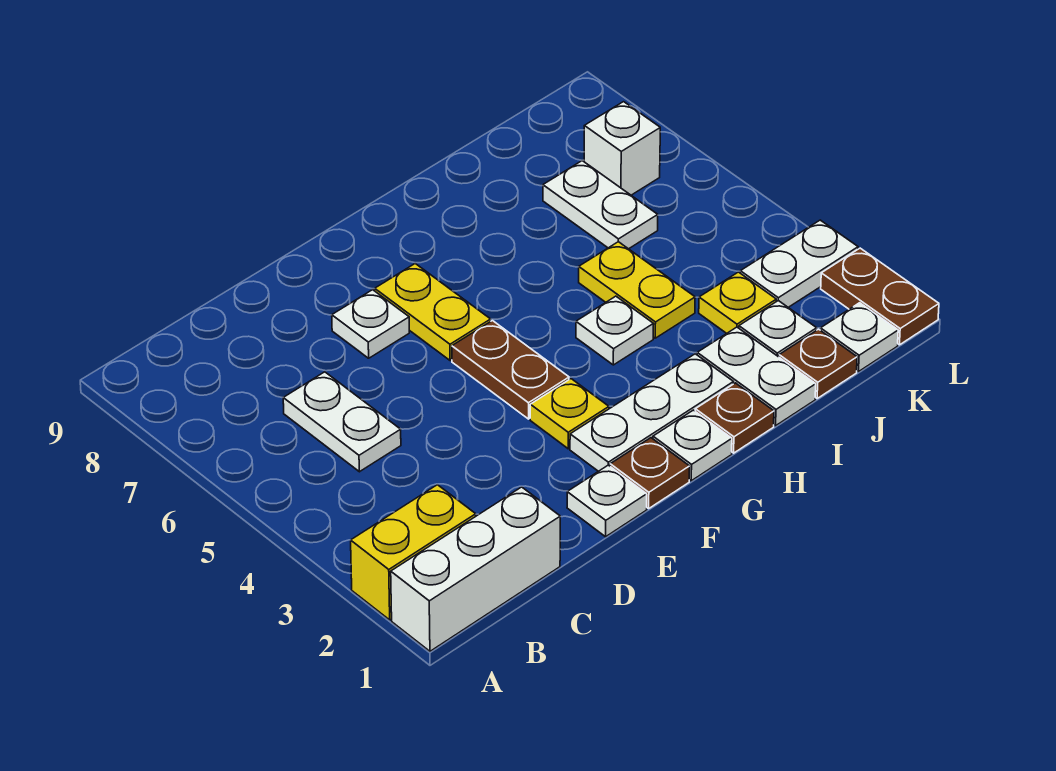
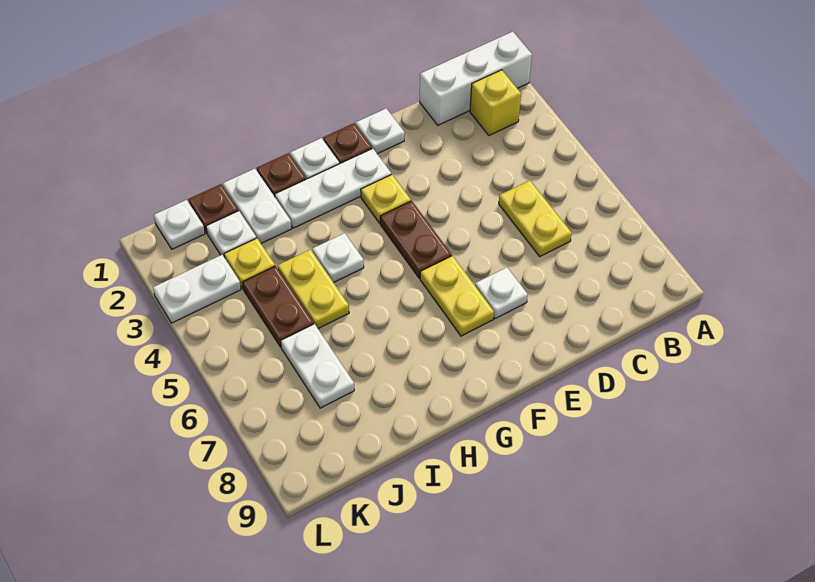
yellow 1x2 brick [351,485,476,620] -> yellow 1x1 brick [470,70,521,136]
white 1x2 plate [283,372,401,472] -> yellow 1x2 plate [499,180,572,256]
white 1x1 brick [584,102,660,195] -> none
brown 1x2 plate [821,248,939,345] -> brown 1x2 plate moved to [243,266,314,347]

